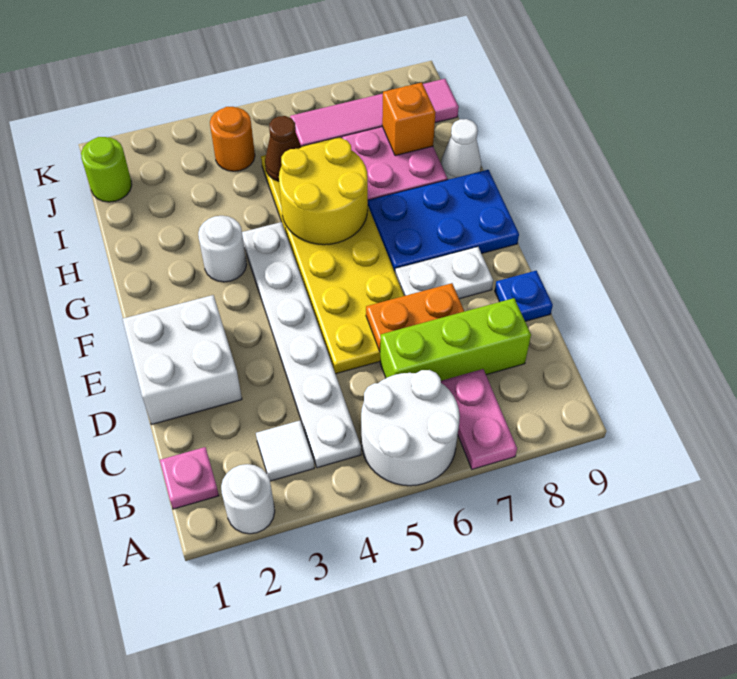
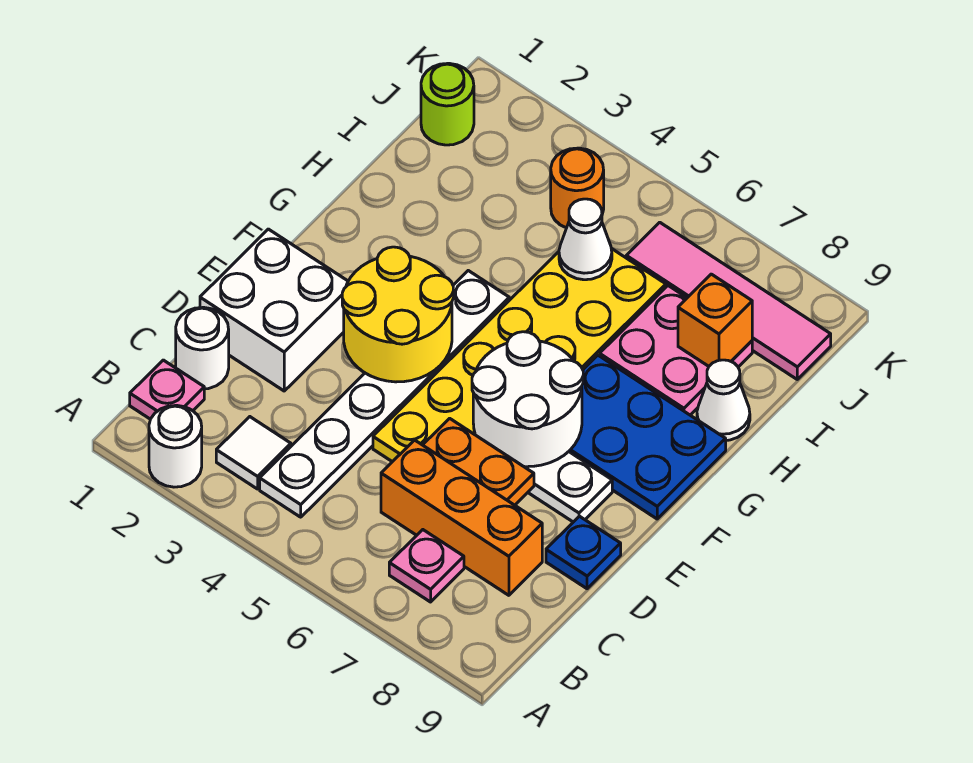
white 2x2 round brick [361,370,460,486] -> white 2x2 round brick moved to [472,332,583,467]
pink 1x2 plate [441,369,517,469] -> pink 1x1 plate [389,530,464,602]
lime 1x3 brick [380,298,531,381] -> orange 1x3 brick [381,440,542,595]
white 1x1 round brick [198,216,247,282] -> white 1x1 round brick moved to [176,307,229,389]
yellow 2x2 round brick [279,138,368,245] -> yellow 2x2 round brick moved to [342,247,454,382]
brown 1x1 cone [265,116,301,181] -> white 1x1 cone [559,199,612,280]

